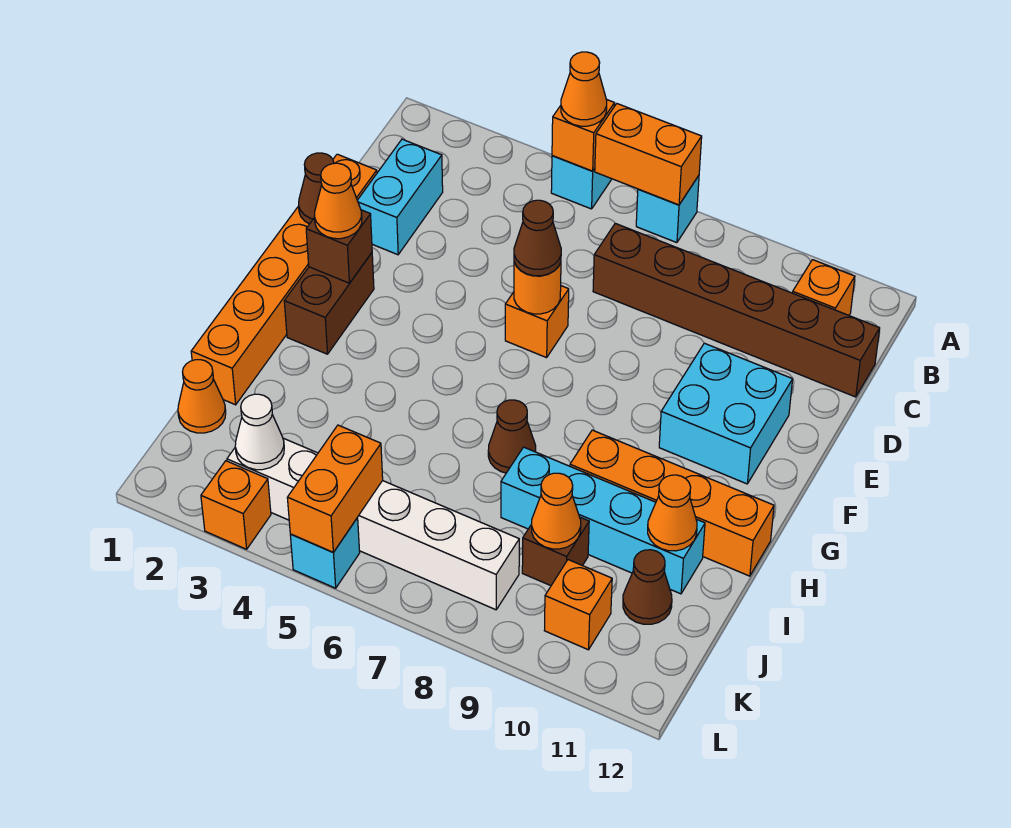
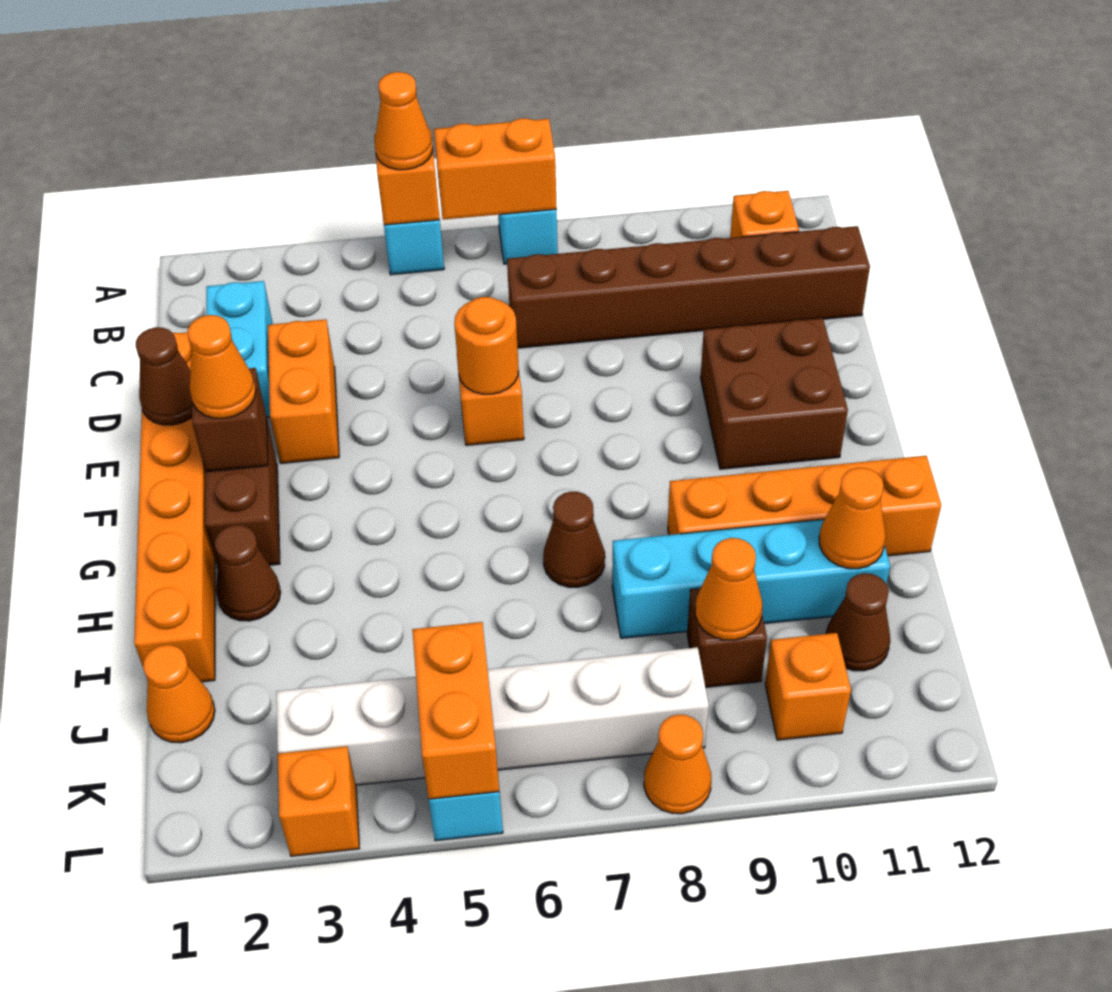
none -> orange 1x2 brick [268,319,339,463]
brown 1x1 cone [514,200,561,276] -> brown 1x1 cone moved to [215,525,280,621]
cyan 2x2 brick [659,343,793,484] -> brown 2x2 brick [701,318,848,469]
white 1x1 cone [235,394,284,470] -> none
none -> orange 1x1 cone [644,715,711,814]

